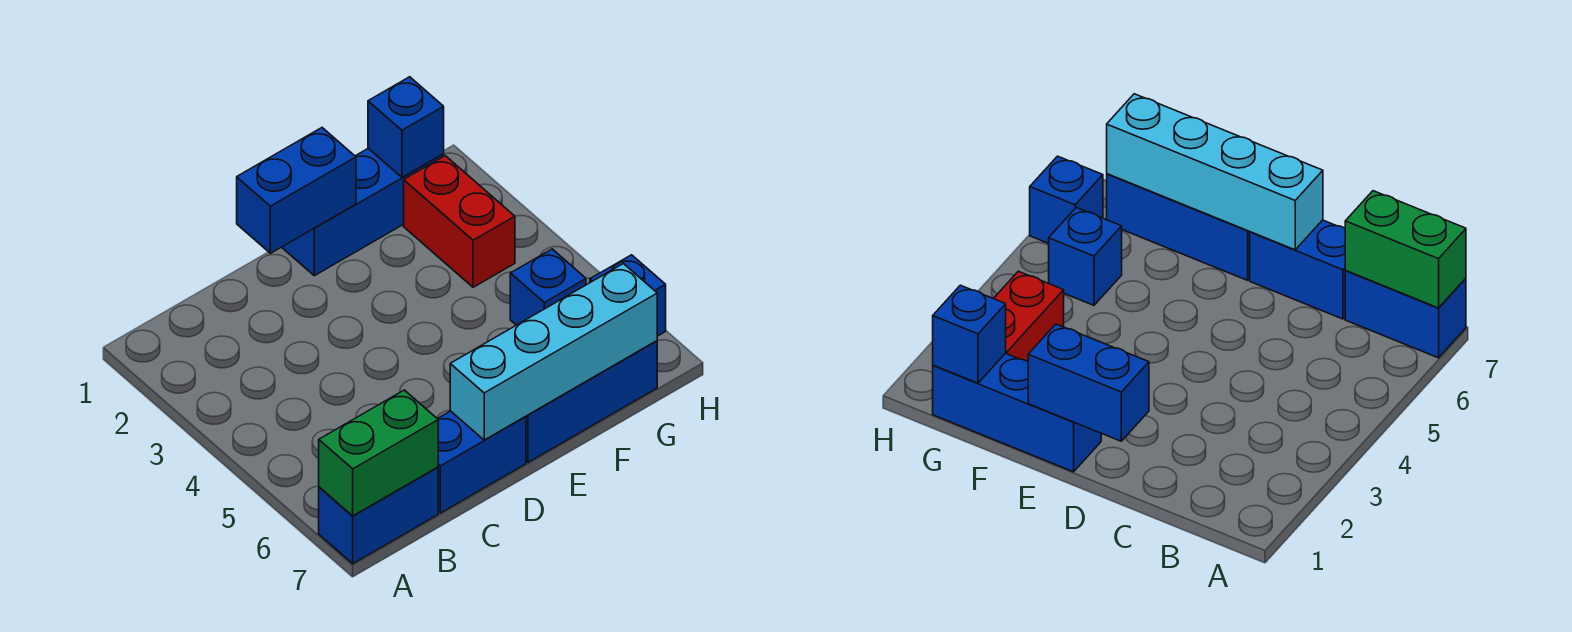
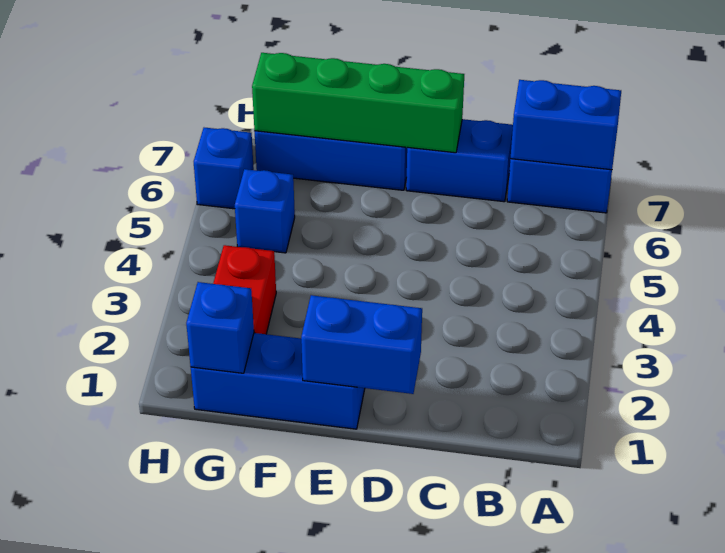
green 1x2 brick [319,390,438,516] -> blue 1x2 brick [511,80,621,170]
cyan 1x4 brick [450,264,657,440] -> green 1x4 brick [252,53,464,153]

